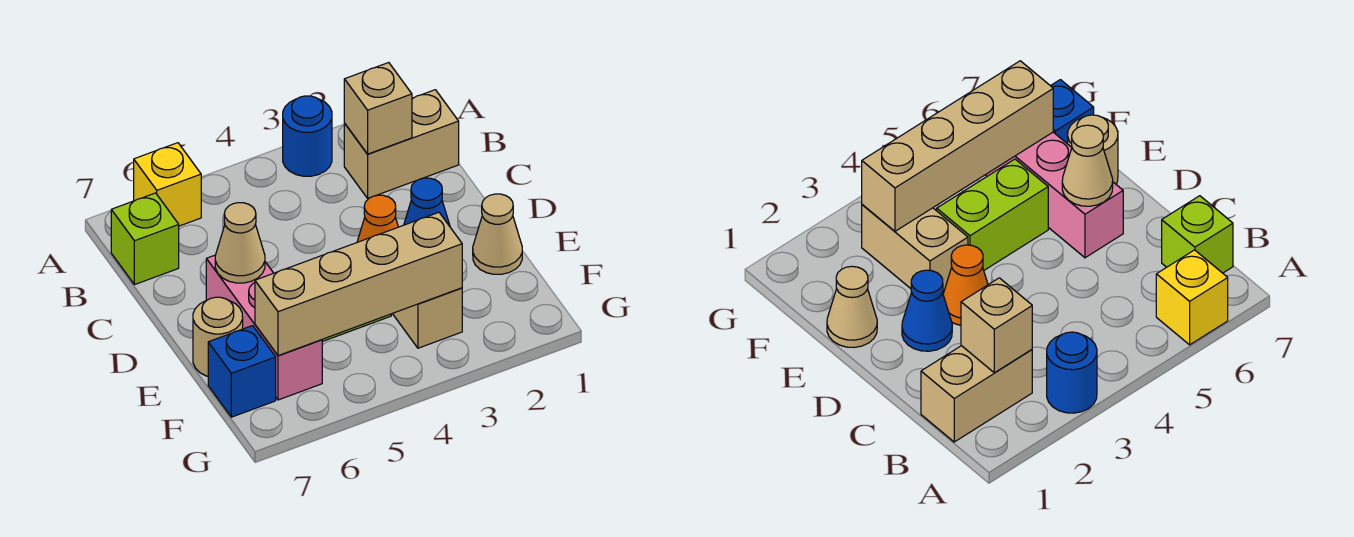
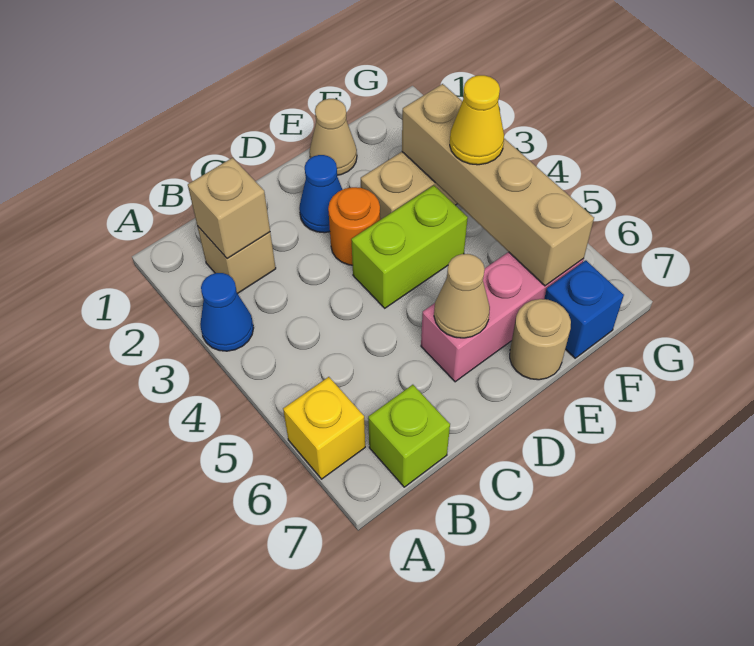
blue 1x1 round brick [283,96,332,176] -> blue 1x1 cone [200,273,254,351]
tan 1x2 brick [344,90,459,198] -> tan 1x1 brick [197,226,276,293]
orange 1x1 cone [357,195,398,242] -> orange 1x1 round brick [328,187,380,265]
lime 1x2 brick [937,159,1048,270] -> lime 1x2 brick turned to [351,185,468,308]
none -> yellow 1x1 cone [450,75,504,165]

